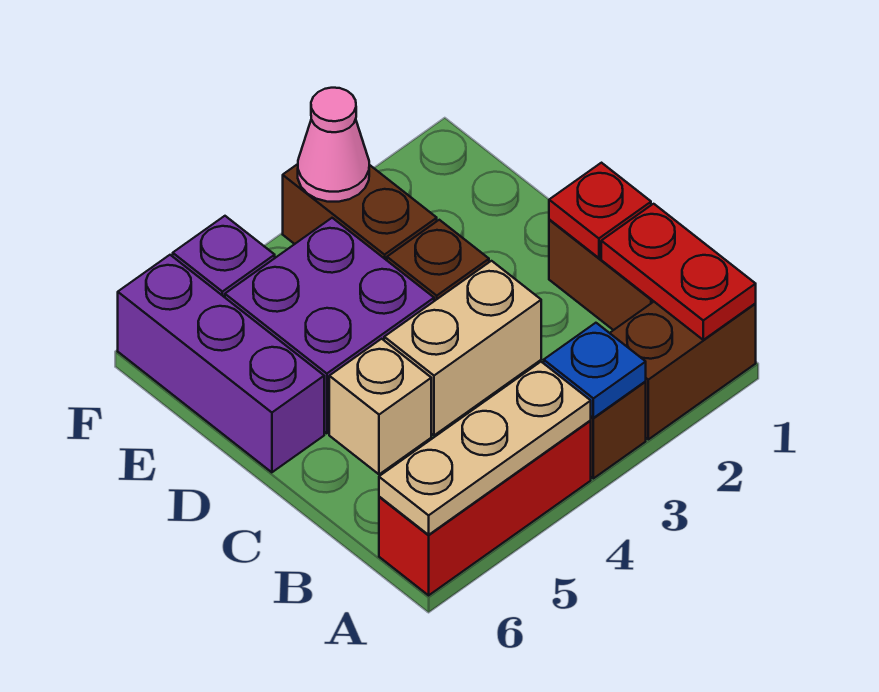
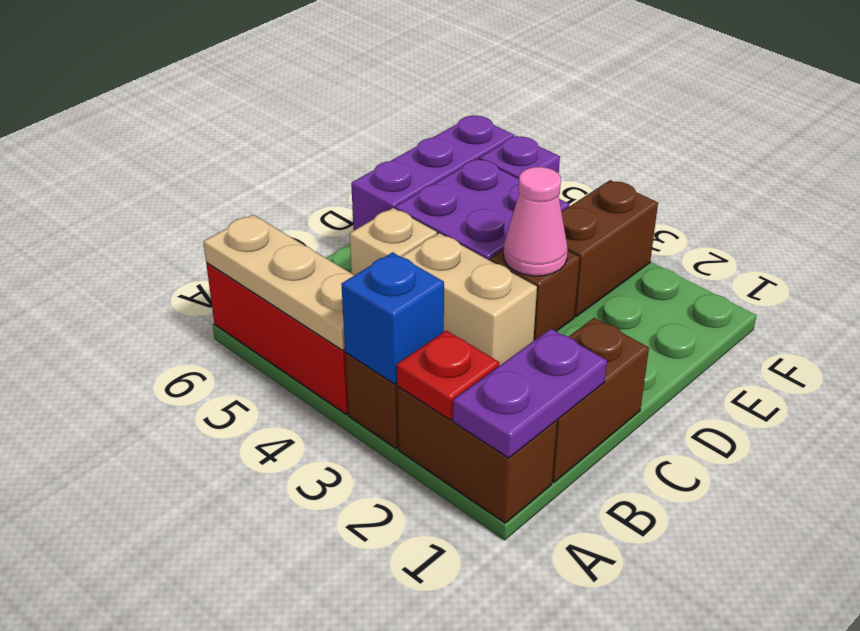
red 1x2 plate [601,204,756,340] -> purple 1x2 plate [453,329,607,458]
blue 1x1 plate [544,323,646,418] -> blue 1x1 brick [341,252,444,384]
red 1x1 plate [549,163,651,258] -> red 1x1 plate moved to [397,330,500,420]
pink 1x1 cone [298,88,369,202] -> pink 1x1 cone moved to [503,167,568,276]

